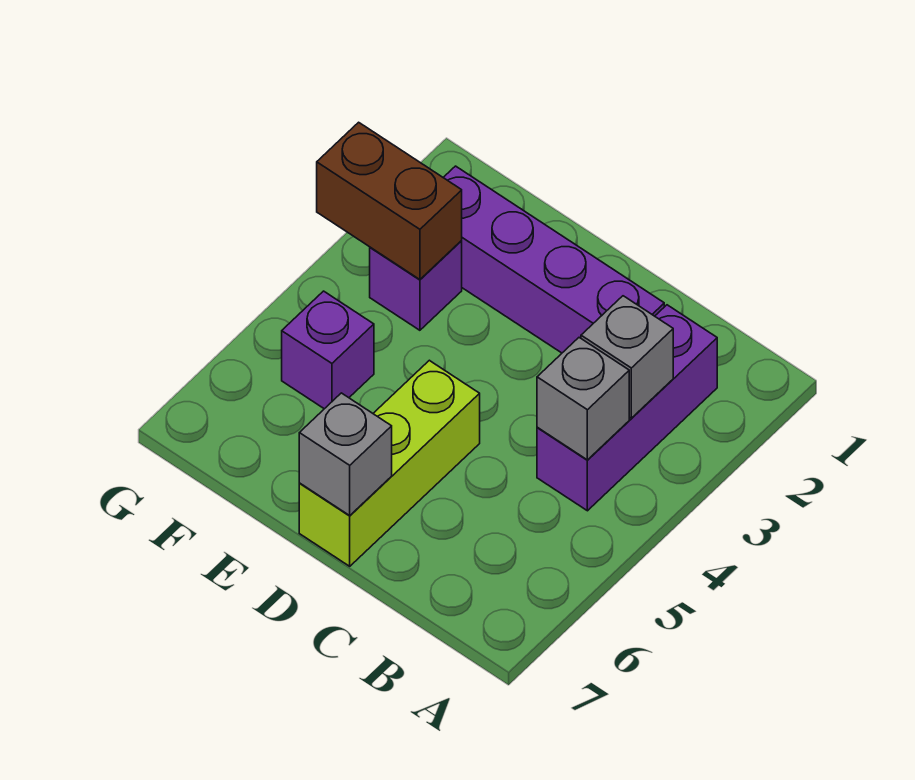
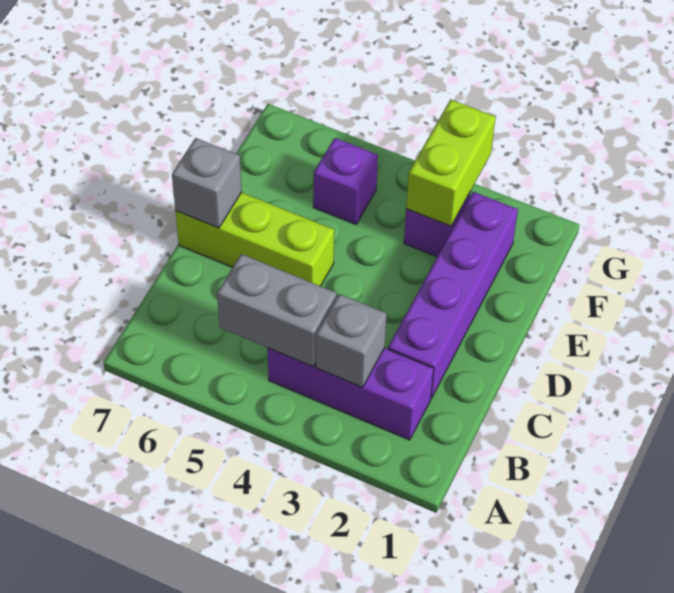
grey 1x1 brick [537,338,629,460] -> grey 1x2 brick [217,254,337,367]
brown 1x2 brick [317,122,462,280] -> lime 1x2 brick [406,100,496,226]

